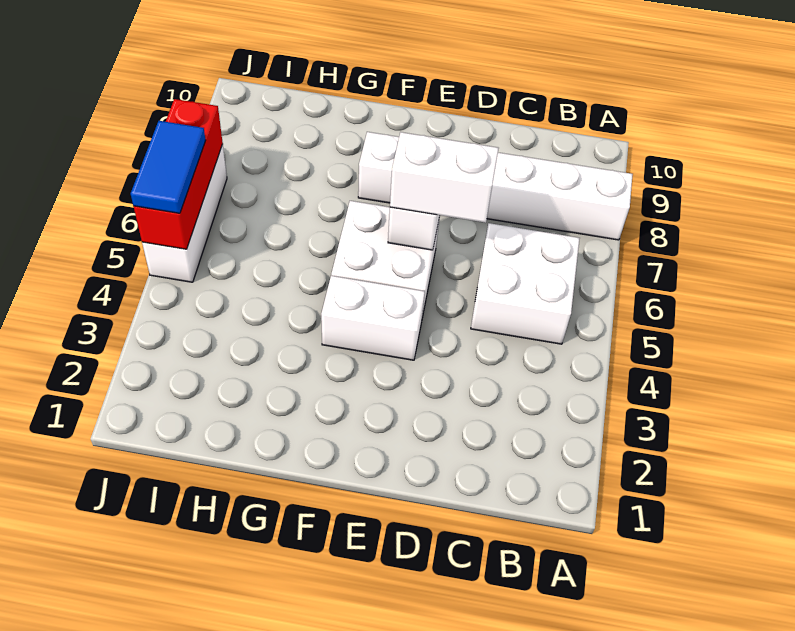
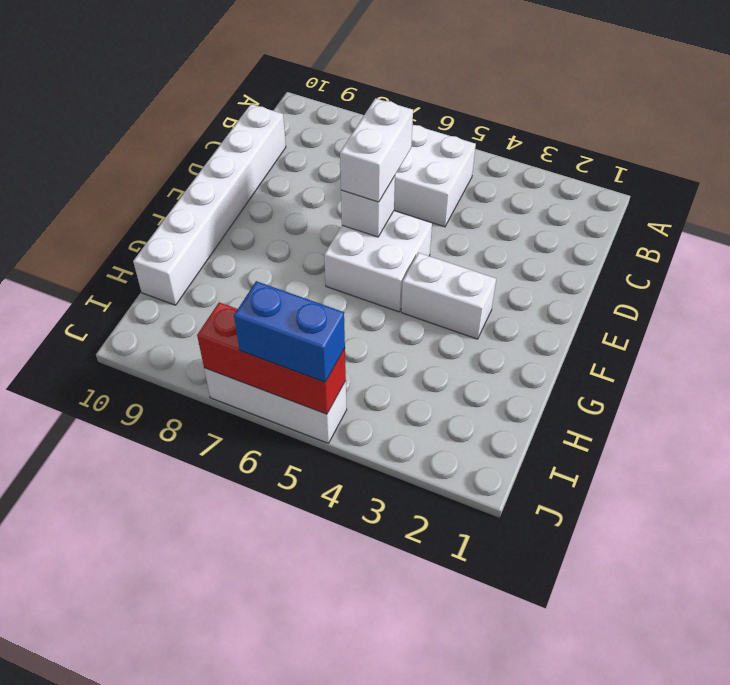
white 1x6 brick [358,132,633,240] -> white 1x6 brick moved to [133,104,286,305]
white 1x2 brick [321,276,425,360] -> white 1x2 brick turned to [401,253,496,339]
blue 1x2 tile [131,121,206,213] -> blue 1x2 brick [234,281,345,382]

